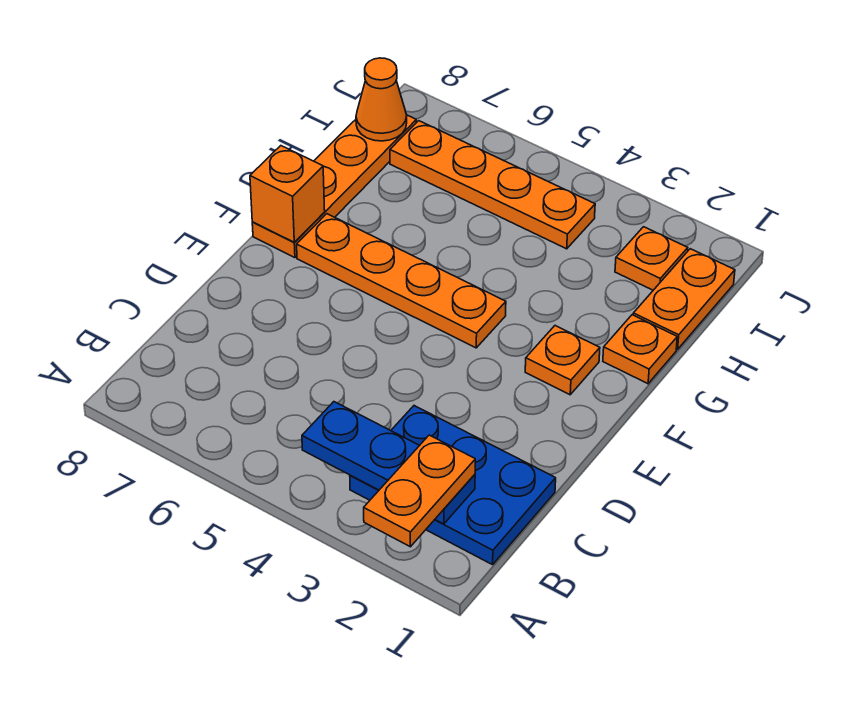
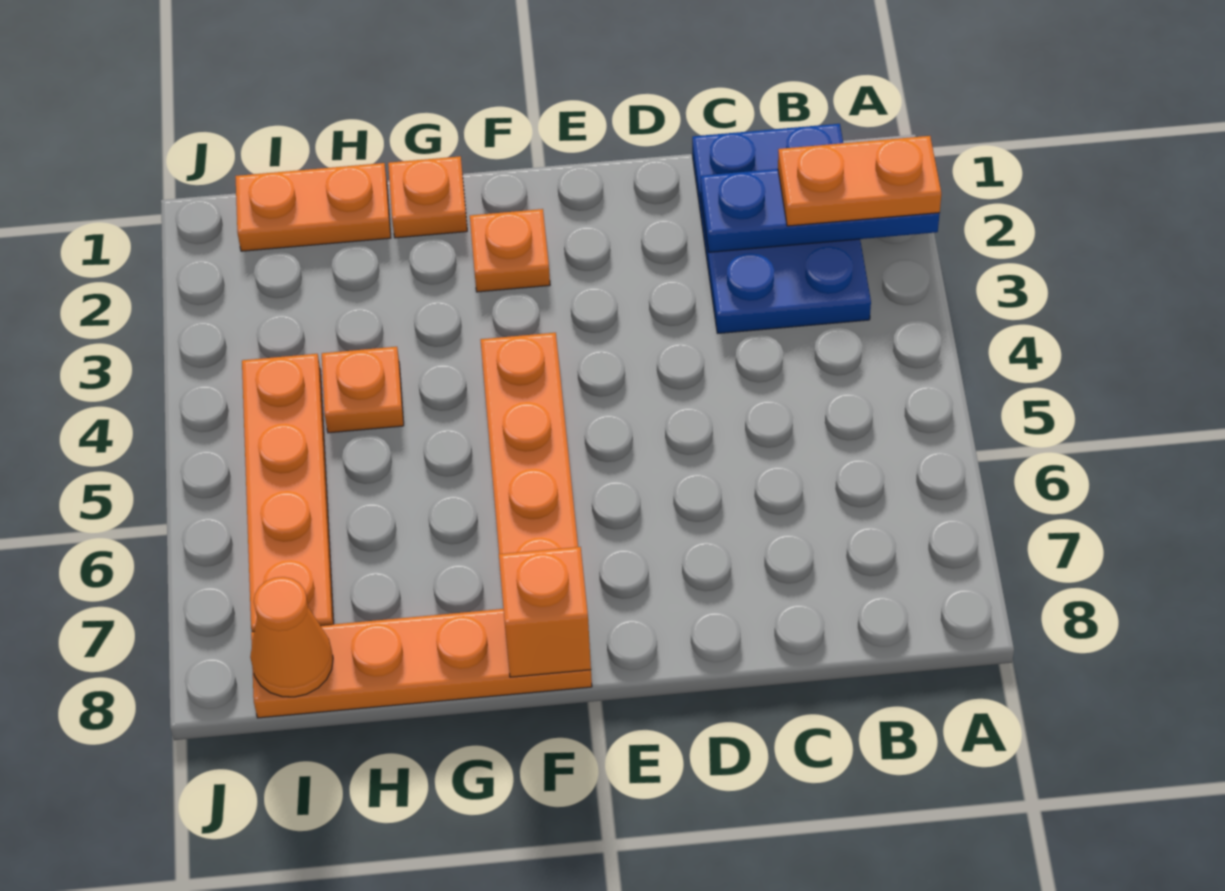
blue 1x3 plate [302,402,475,524] -> blue 1x3 plate turned to [701,169,940,252]
orange 1x1 plate [615,227,688,290] -> orange 1x1 plate moved to [322,347,404,433]

